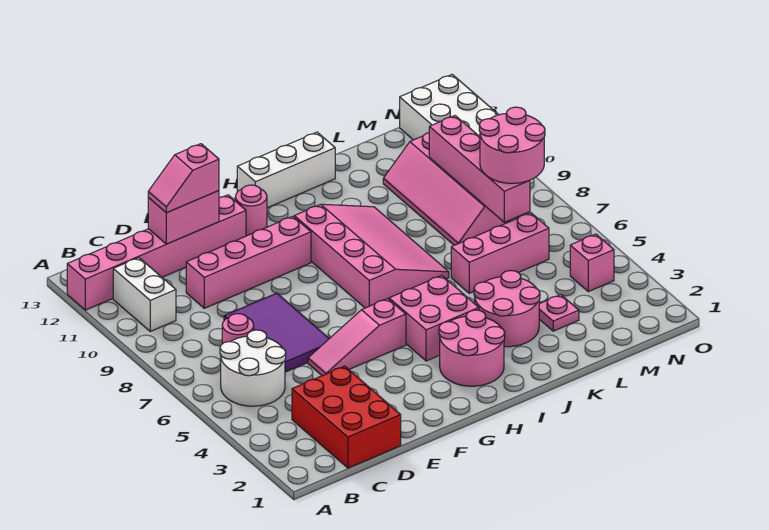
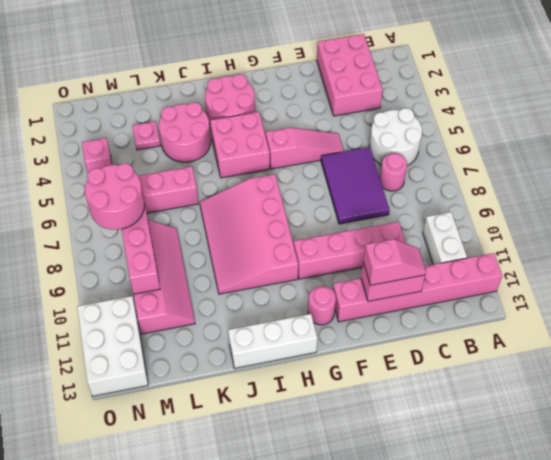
red 2x3 brick [292,366,401,468] -> pink 2x3 brick [317,34,383,116]

